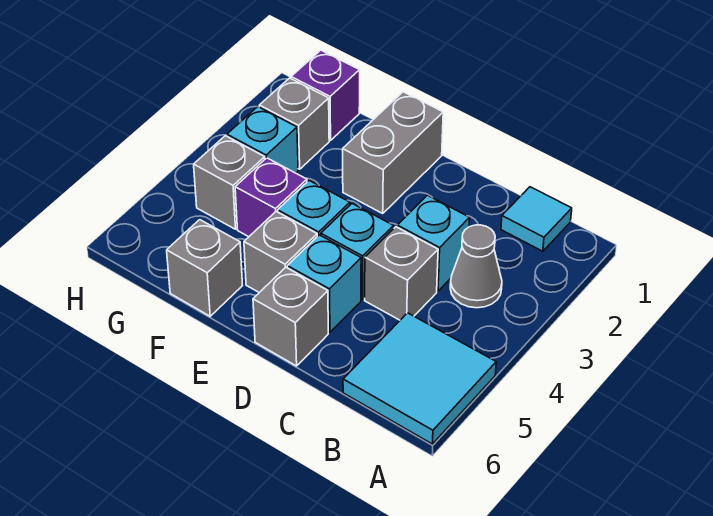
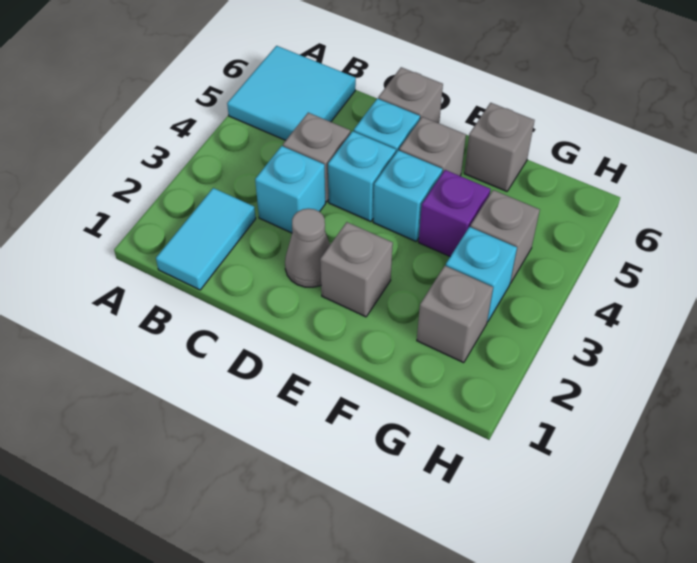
cyan 1x1 tile [501,187,572,251] -> cyan 1x2 tile [156,188,256,290]
grey 1x1 cone [450,225,502,308] -> grey 1x1 cone moved to [285,209,330,287]
grey 1x2 brick [343,92,443,213] -> grey 1x1 brick [320,222,393,317]
purple 1x1 brick [291,50,360,140] -> none

